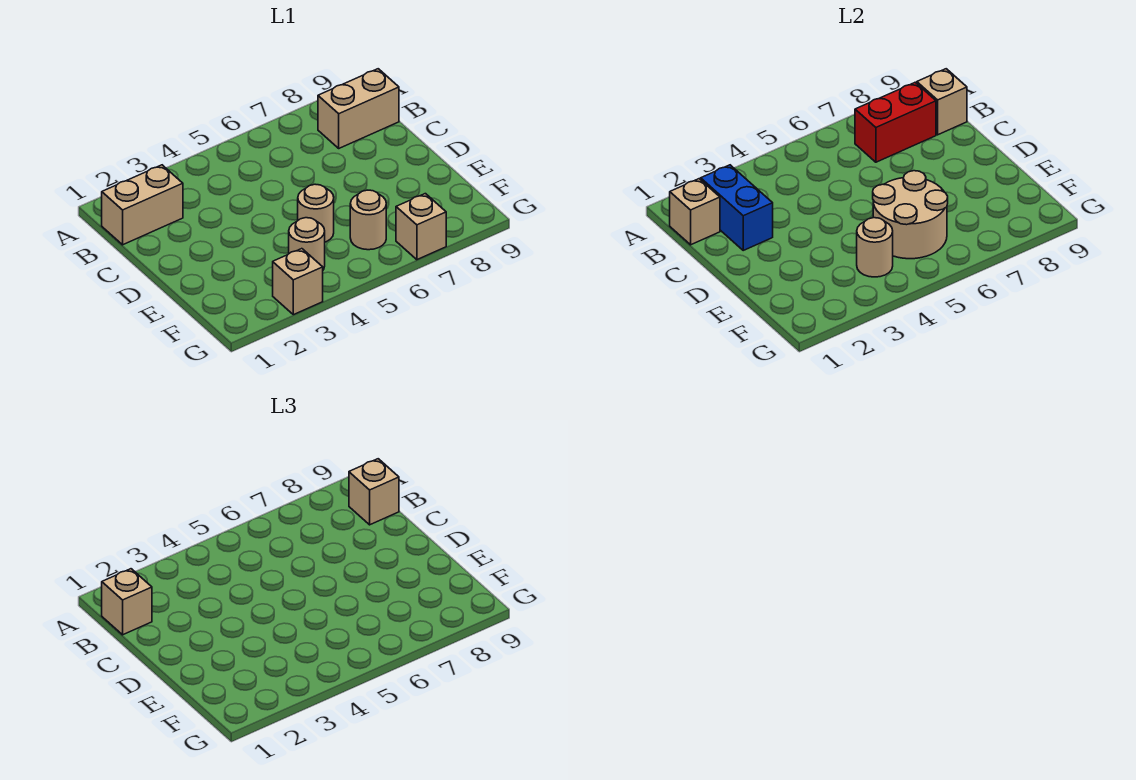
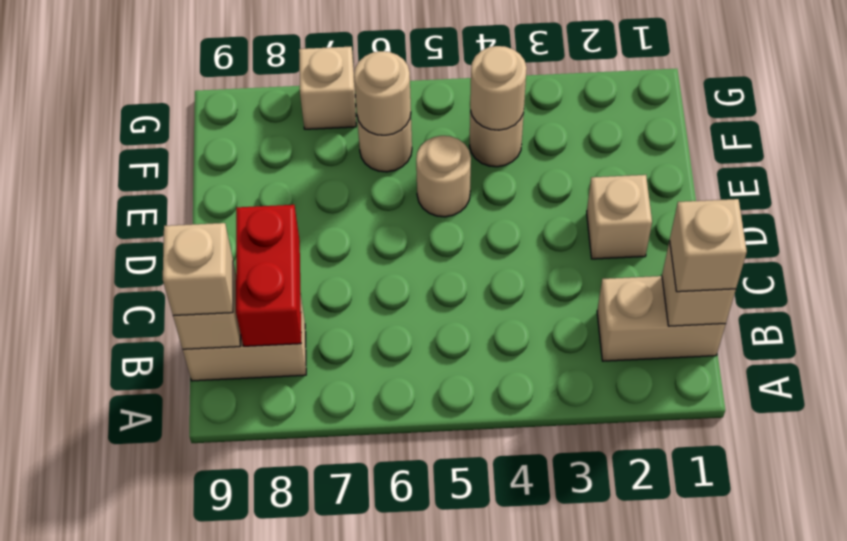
blue 1x2 brick [701,165,773,250] -> none
red 1x2 brick [855,82,936,162] -> red 1x2 brick turned to [236,205,301,346]
tan 2x2 round brick [873,171,948,259] -> tan 1x1 round brick [354,51,411,135]
tan 1x1 brick [273,249,323,315] -> tan 1x1 brick moved to [587,175,652,259]

